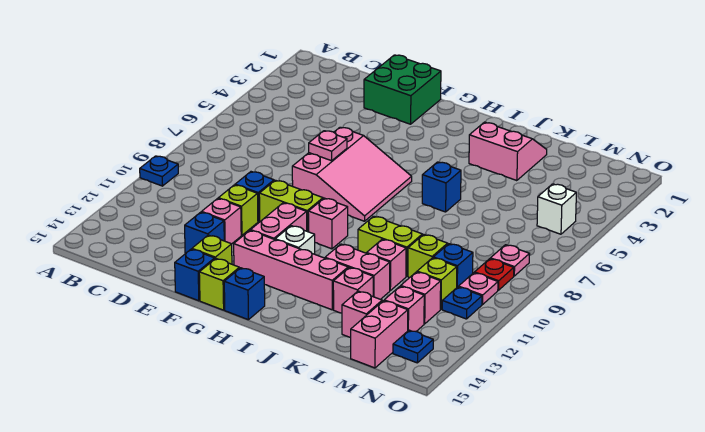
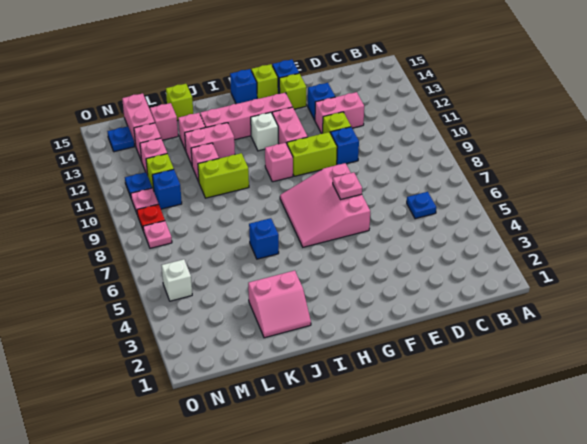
blue 1x1 plate [140,156,178,186] -> blue 1x1 plate moved to [407,192,436,219]
green 2x2 brick [364,55,441,124] -> none
pink 1x1 brick [202,198,241,244] -> pink 1x2 brick [315,92,364,134]
lime 1x1 brick [408,234,448,278] -> lime 1x1 brick moved to [166,84,193,121]

